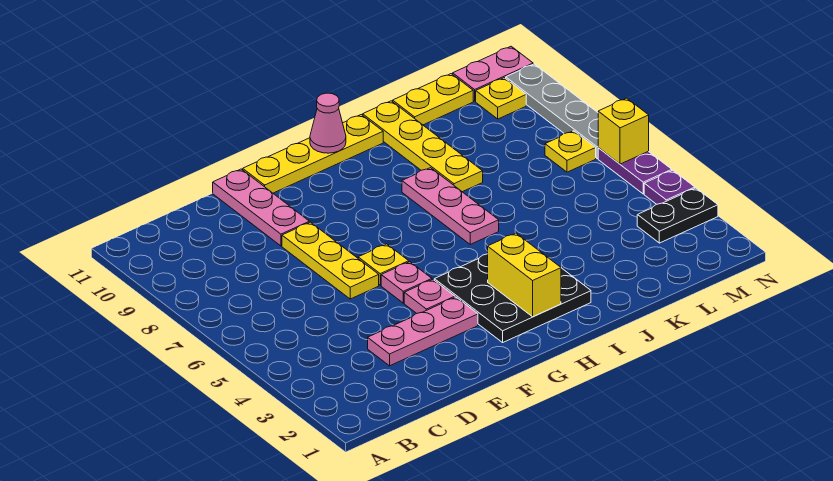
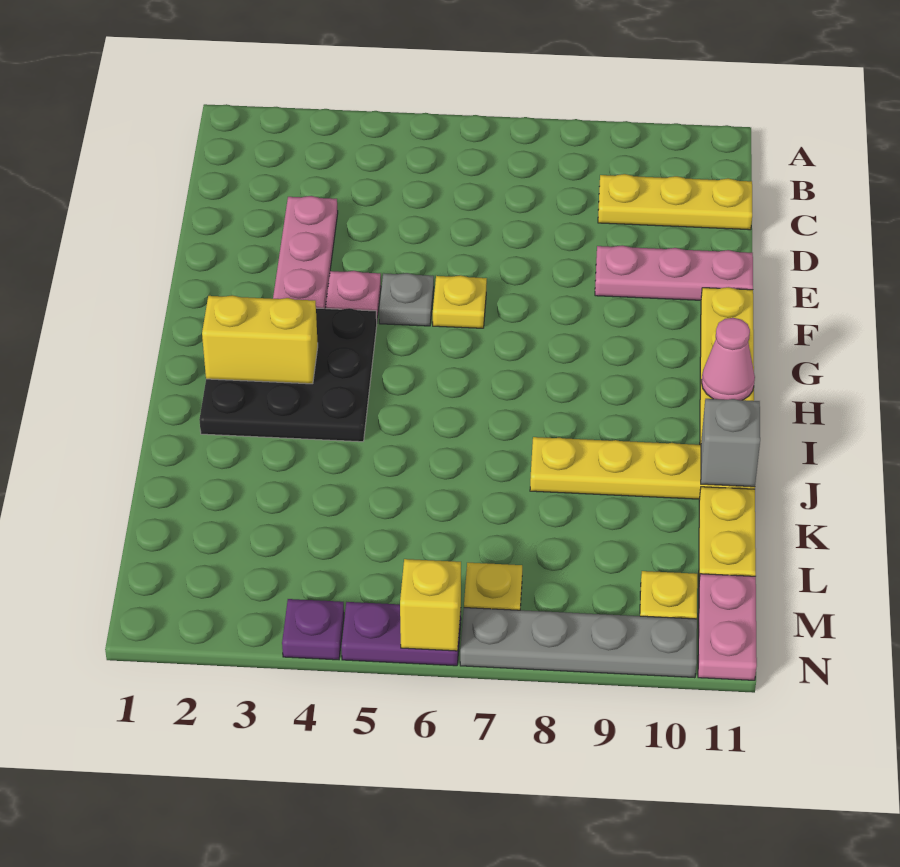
yellow 1x3 plate [282,222,379,299] -> yellow 1x3 plate moved to [598,174,752,230]
pink 1x1 plate [381,262,432,303] -> grey 1x1 plate [379,273,434,326]
pink 1x3 plate [402,168,499,244] -> none
none -> grey 1x1 brick [701,399,760,487]
black 1x2 plate [637,188,718,243] -> none

